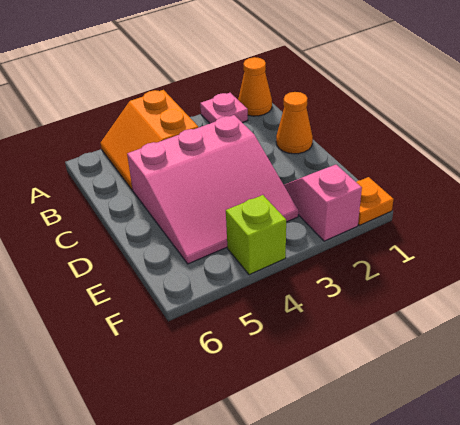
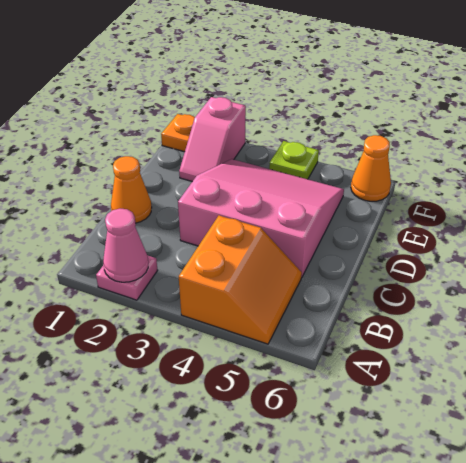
orange 1x1 cone [238,57,272,116] -> orange 1x1 cone moved to [351,135,391,201]
none -> pink 1x1 cone [103,209,148,282]
lime 1x1 brick [226,195,286,275] -> lime 1x1 plate [269,141,319,179]

